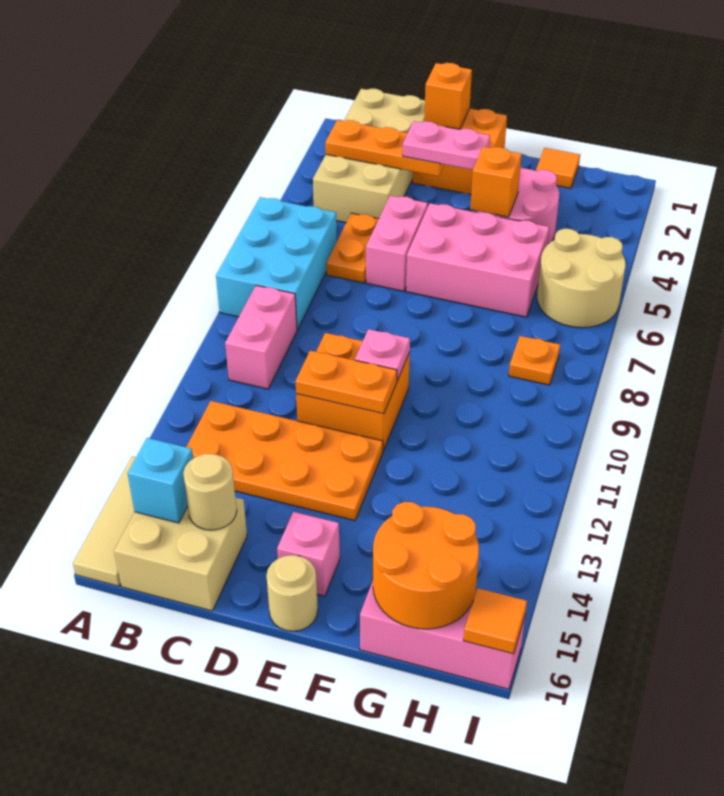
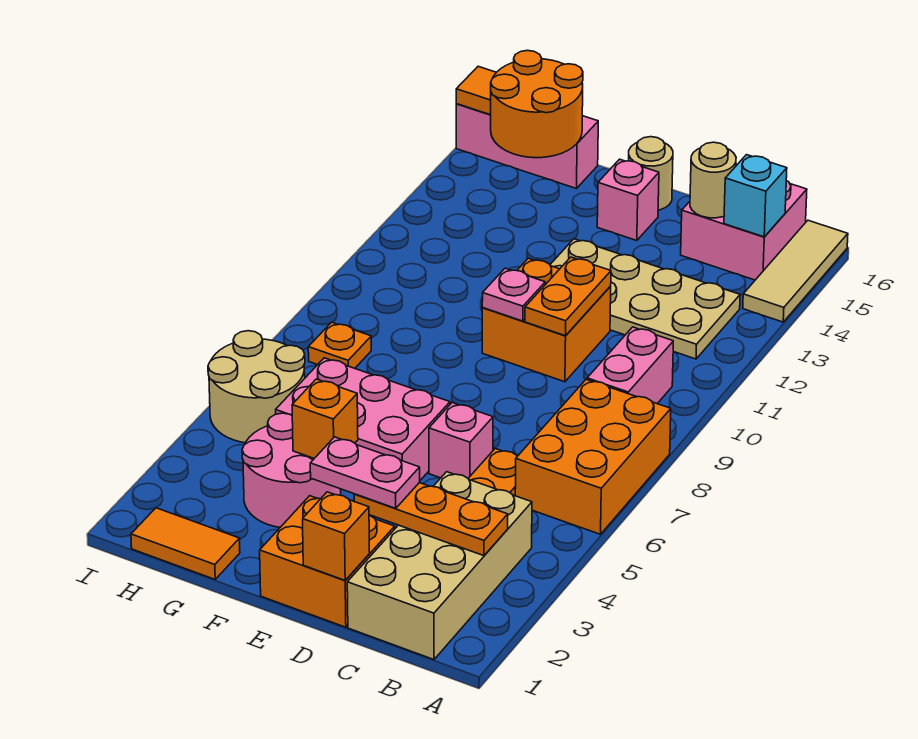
cyan 2x3 brick [216,197,337,330] -> orange 2x3 brick [515,379,671,534]
orange 2x4 plate [187,401,383,520] -> tan 2x4 plate [550,239,740,359]
tan 2x2 brick [114,497,247,611] -> pink 2x2 brick [681,164,807,280]
pink 1x2 brick [366,195,428,291] -> pink 1x1 brick [429,402,493,478]
orange 1x2 plate [296,351,397,414] -> orange 1x2 plate turned to [525,257,611,336]
orange 1x1 tile [536,148,580,188] -> orange 1x2 tile [131,508,240,579]

